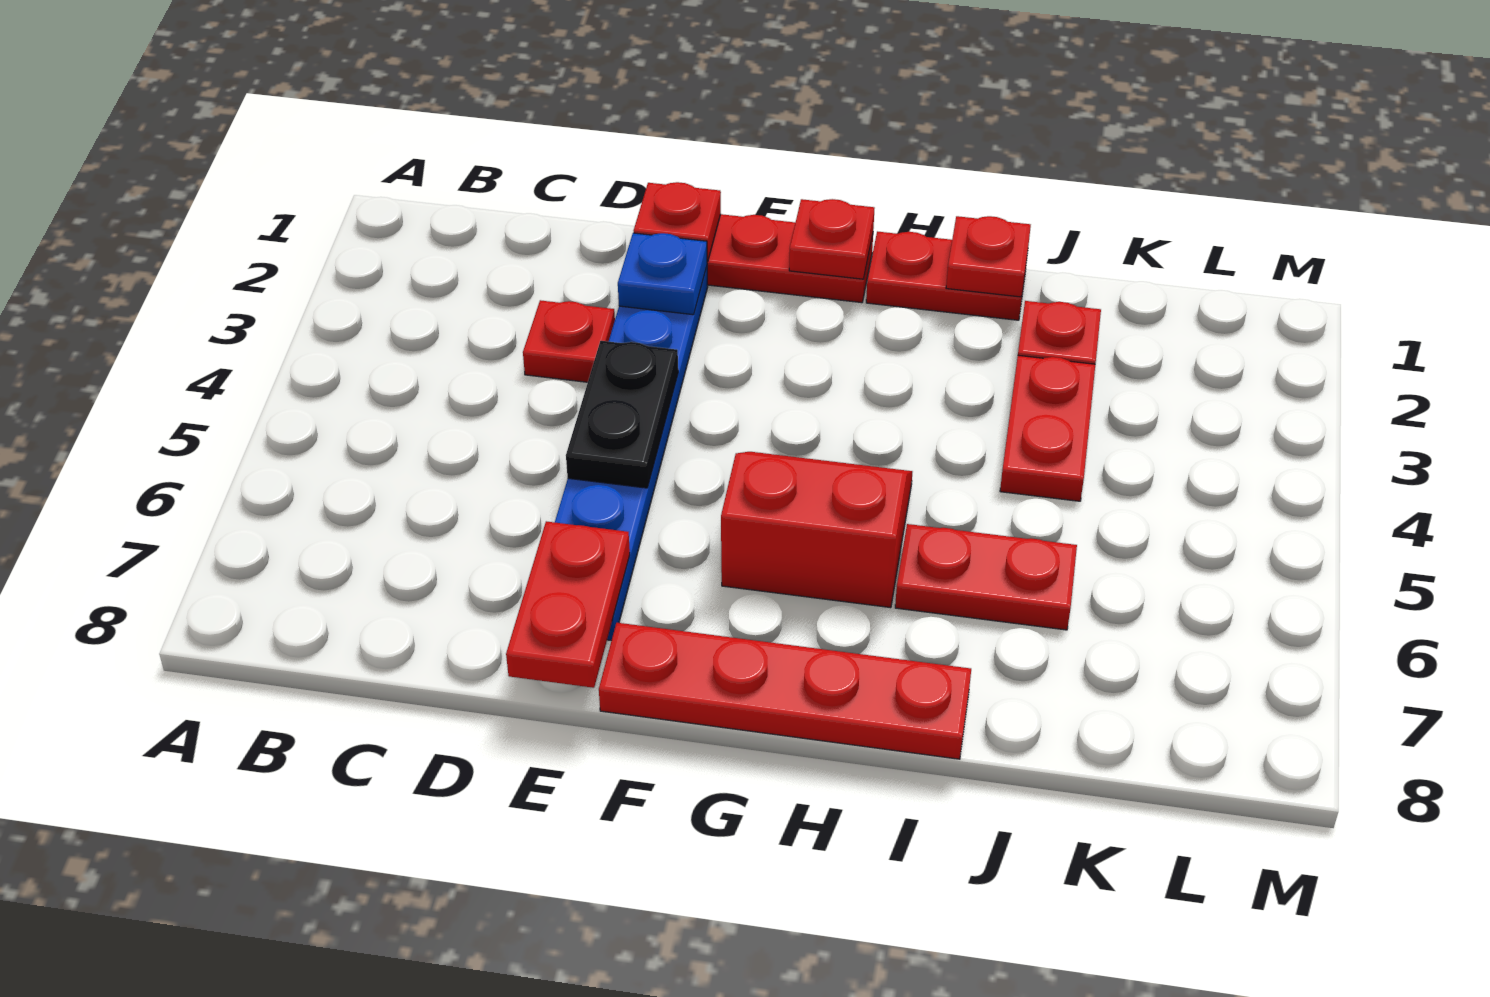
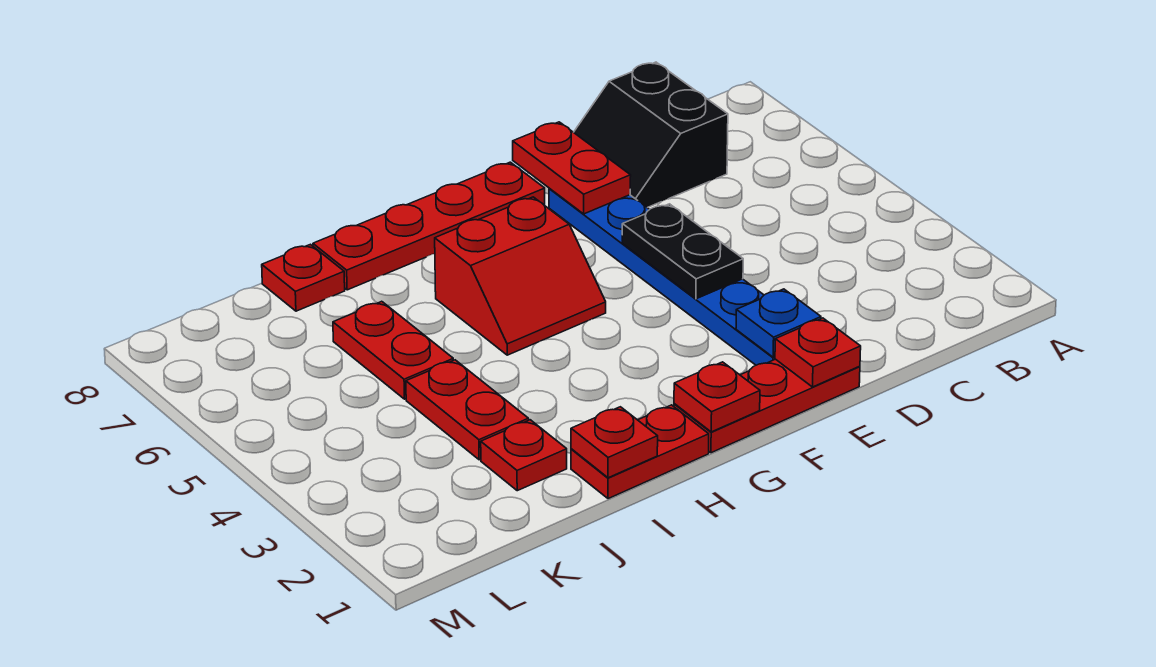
none -> black 2x2 slope [574,62,728,208]
red 1x1 plate [523,300,615,382] -> red 1x1 plate moved to [262,244,345,311]
red 1x2 plate [895,524,1077,630] -> red 1x2 plate turned to [333,301,453,399]

